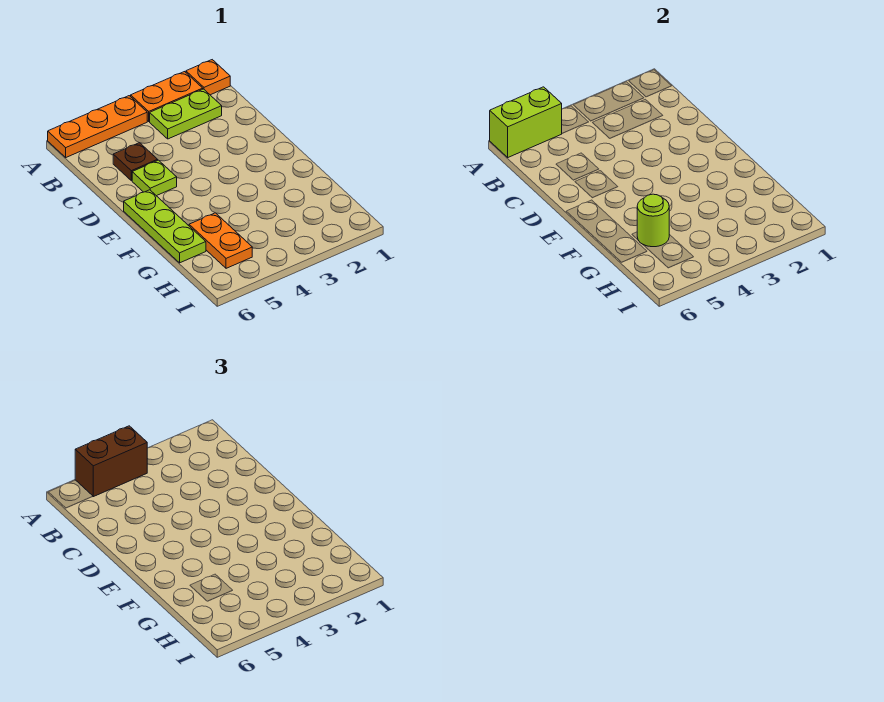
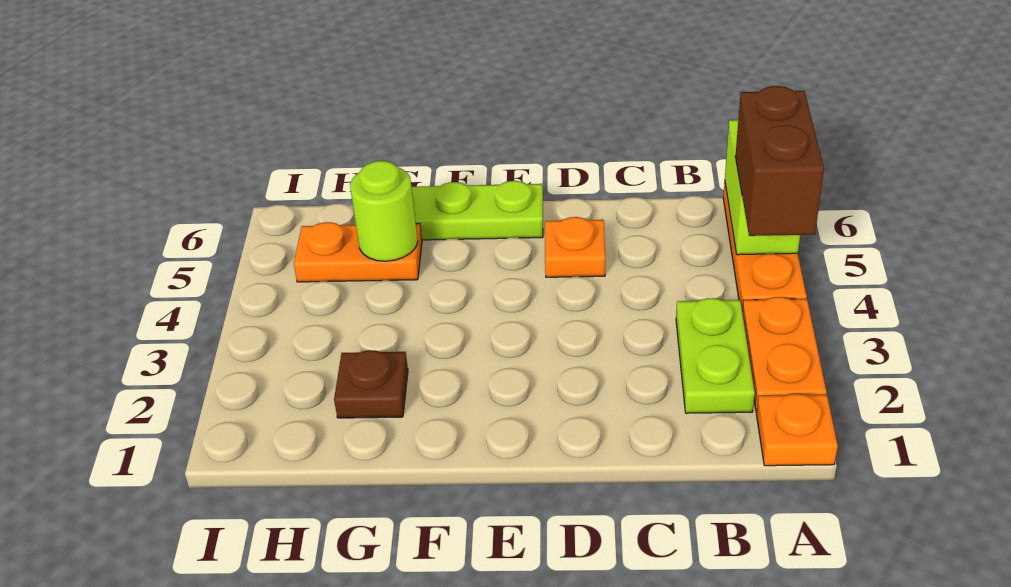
brown 1x1 plate [113,143,158,181] -> brown 1x1 plate moved to [334,350,408,418]
lime 1x1 plate [132,160,177,196] -> orange 1x1 plate [545,217,605,277]

